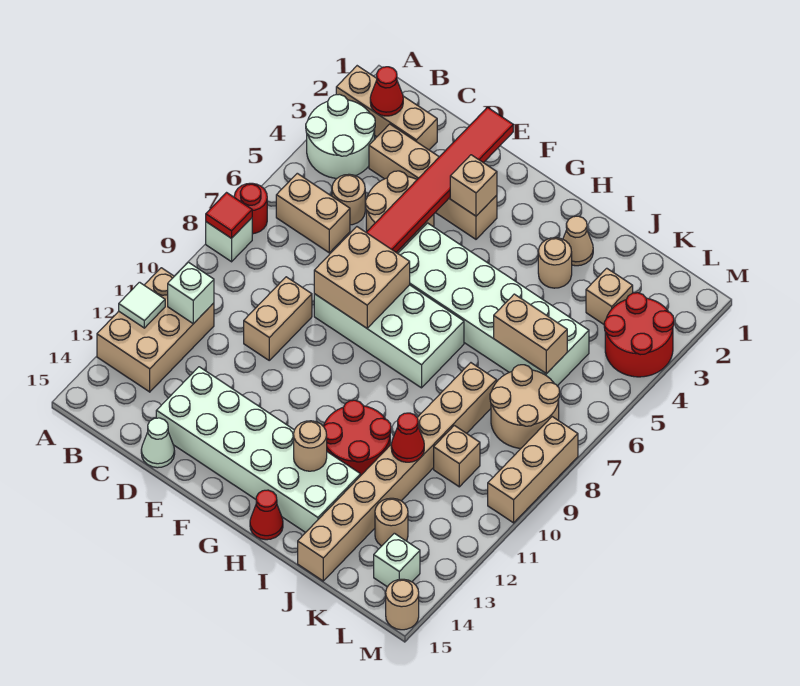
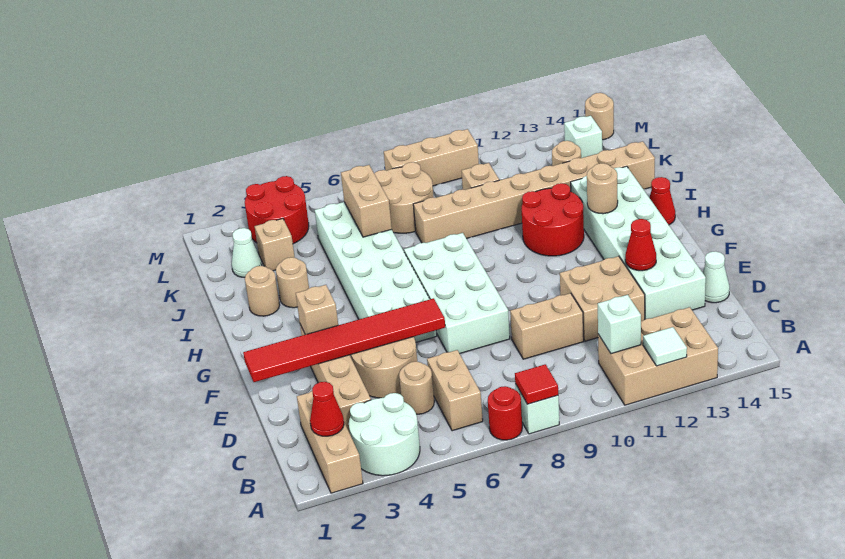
tan 2x2 brick [314,227,410,328] -> tan 2x2 brick moved to [560,256,645,341]
tan 1x1 cone [563,216,593,266] -> tan 1x1 round brick [245,266,280,316]
red 1x1 cone [391,413,424,462] -> red 1x1 cone moved to [625,219,656,271]
none -> white 1x1 cone [232,228,262,277]

